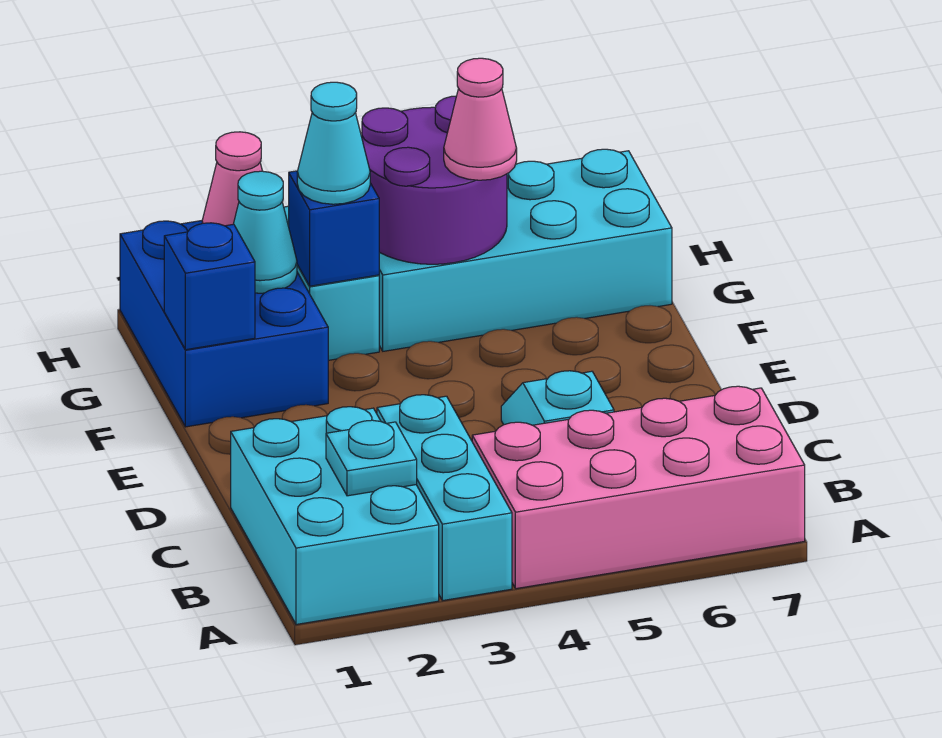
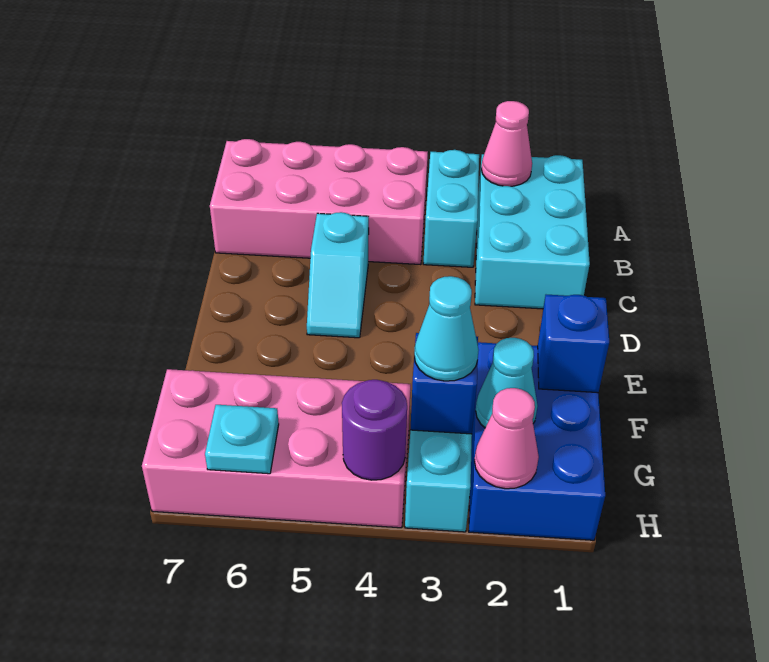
cyan 1x3 brick [377,395,512,601] -> cyan 1x2 brick [423,150,479,267]
cyan 1x1 plate [326,420,417,496] -> cyan 1x1 plate moved to [205,405,279,474]
cyan 2x4 brick [379,149,672,351] -> pink 2x4 brick [142,369,411,528]
purple 2x2 round brick [361,96,507,264] -> purple 1x1 round brick [342,380,407,480]
pink 1x1 cone [444,58,517,180] -> pink 1x1 cone moved to [481,101,532,186]

